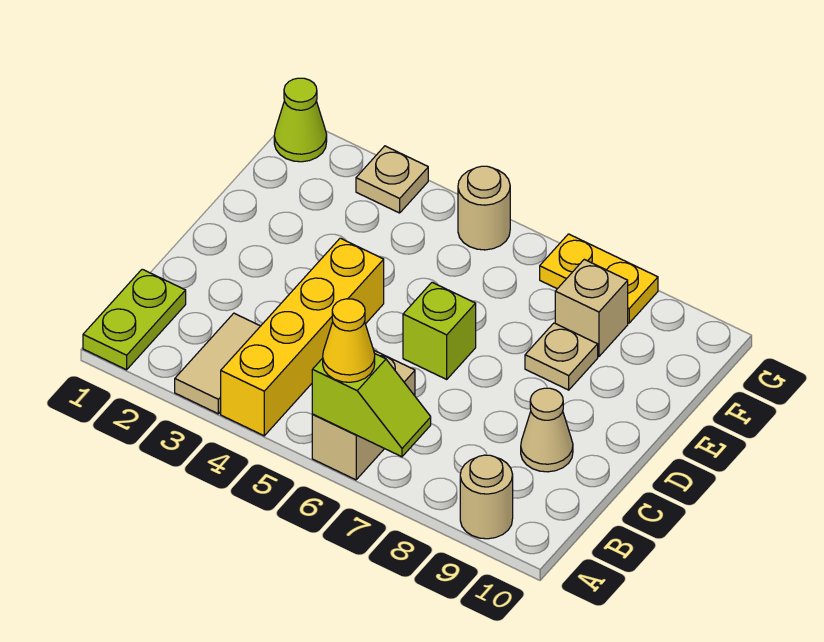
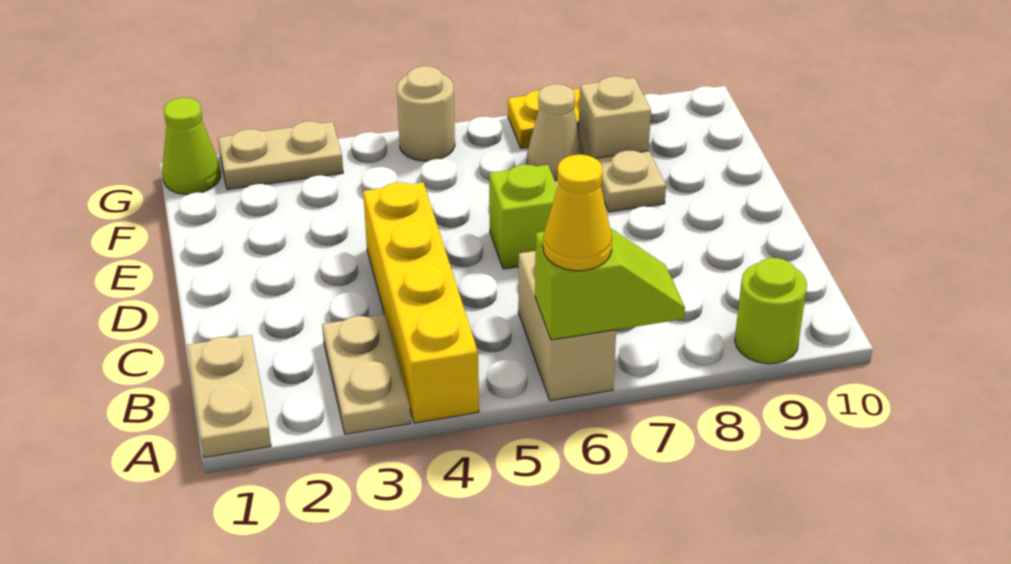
lime 1x2 plate [83,269,186,370] -> tan 1x2 plate [187,335,271,458]
tan 1x2 tile [175,313,260,414] -> tan 1x2 plate [322,314,411,434]
tan 1x1 round brick [460,455,513,539] -> lime 1x1 round brick [735,258,807,364]
tan 1x1 cone [521,388,573,472] -> tan 1x1 cone moved to [527,84,584,180]
tan 1x1 plate [356,146,428,213] -> tan 1x2 plate [218,121,343,190]

